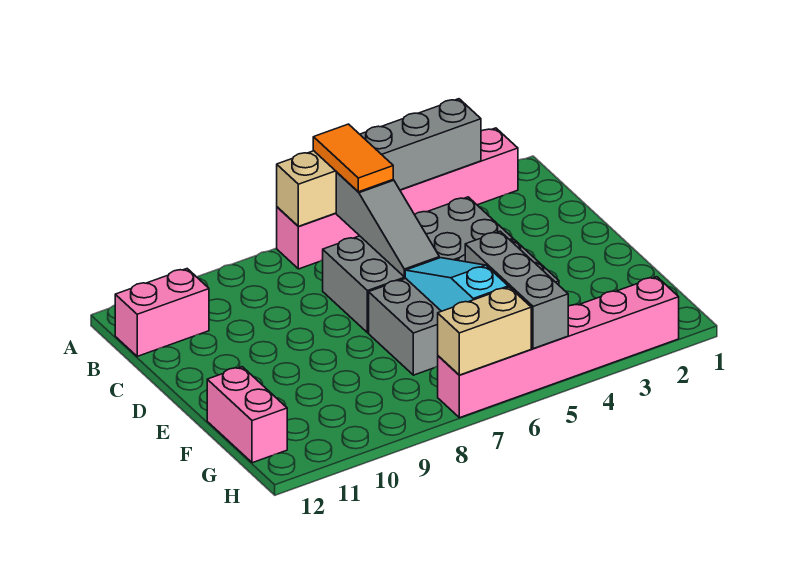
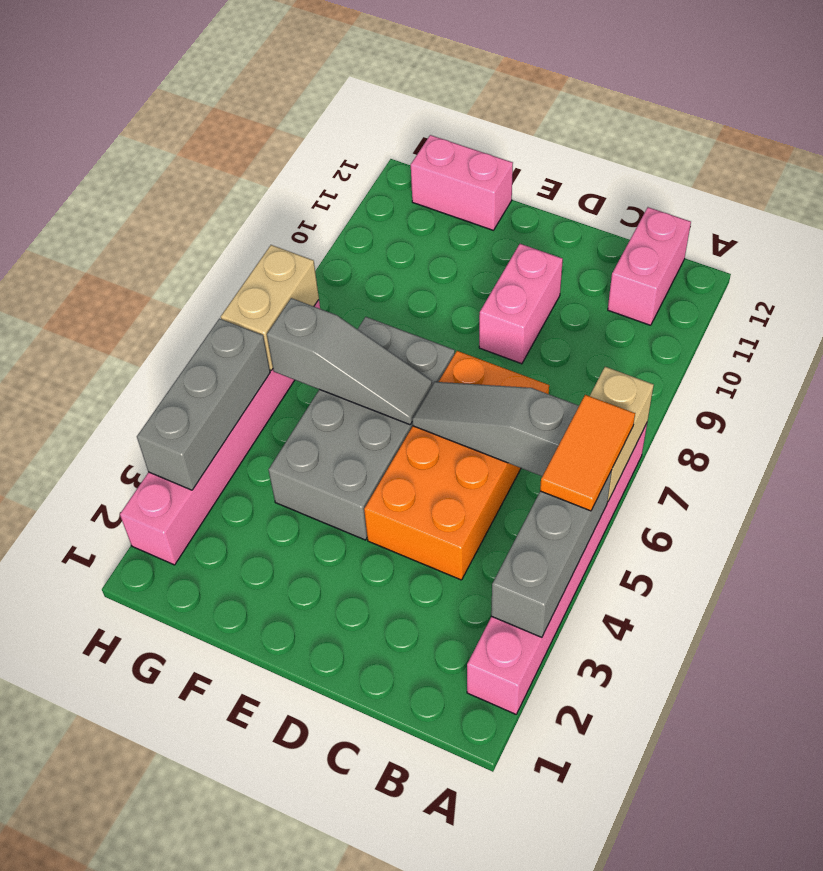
orange 1x2 tile [313,124,393,192] -> orange 1x2 tile turned to [540,395,635,511]
grey 2x4 brick [323,197,513,333] -> orange 2x4 brick [364,351,549,580]
none -> pink 1x2 brick [479,244,563,364]
cyan 1x3 slope [405,258,508,311] -> grey 1x3 slope [267,298,432,425]
grey 1x3 brick [465,231,568,349] -> grey 1x3 brick turned to [137,319,270,490]

